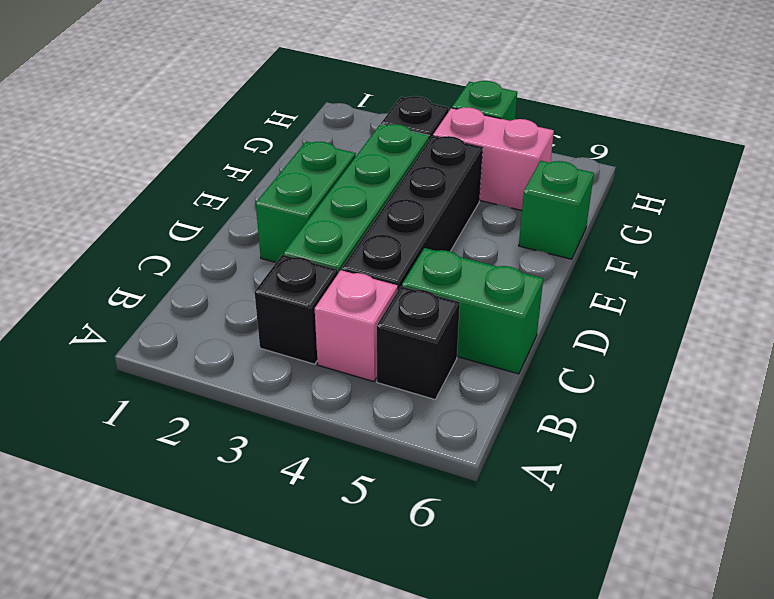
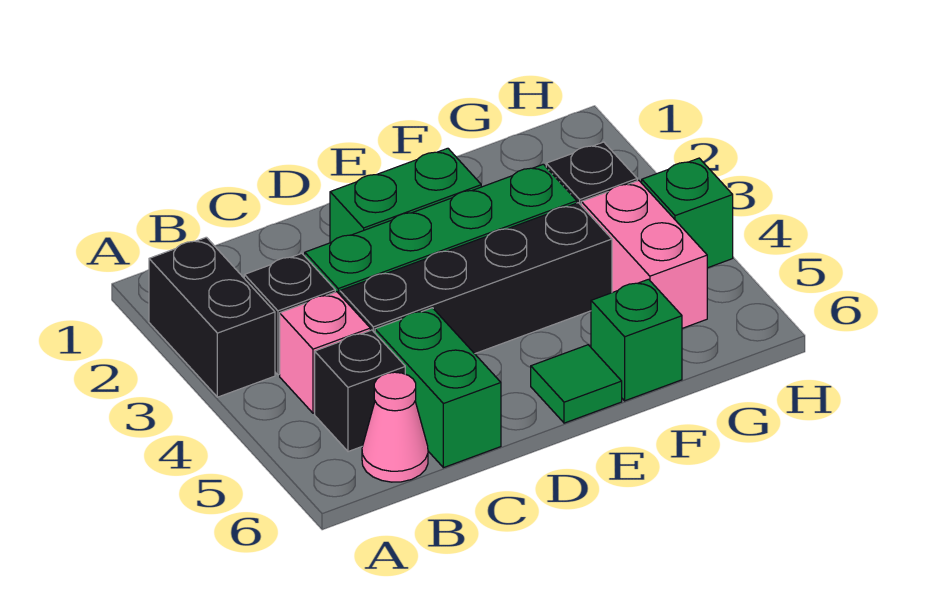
none -> black 1x2 brick [149,237,275,397]
none -> pink 1x1 cone [362,372,428,482]
none -> green 1x1 tile [531,345,622,423]

